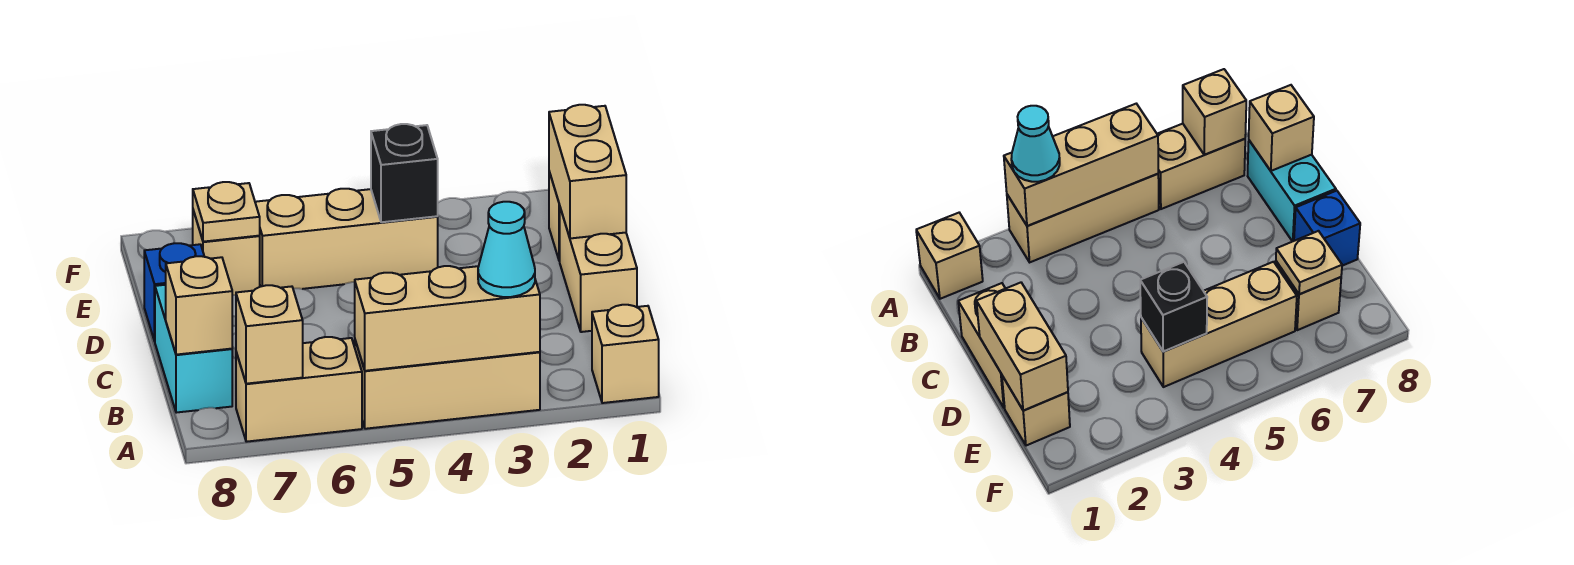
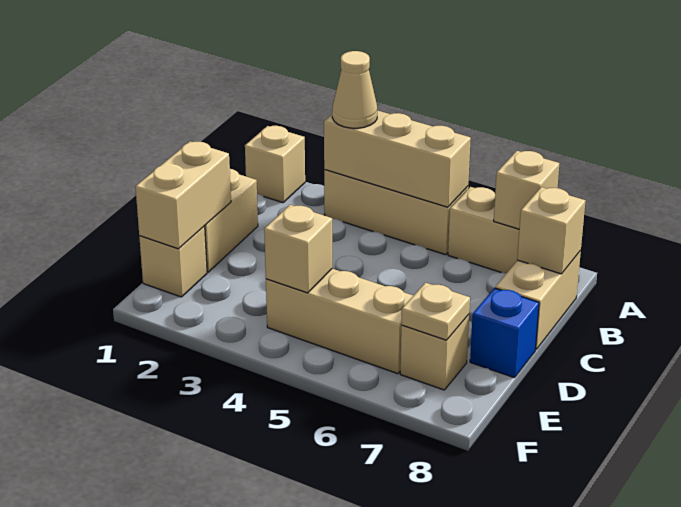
cyan 1x1 cone [478,202,535,297] -> tan 1x1 cone [332,51,377,128]
cyan 1x2 brick [155,285,232,413] -> tan 1x2 brick [495,251,581,349]
black 1x1 brick [371,124,438,222] -> tan 1x1 brick [264,205,332,293]

